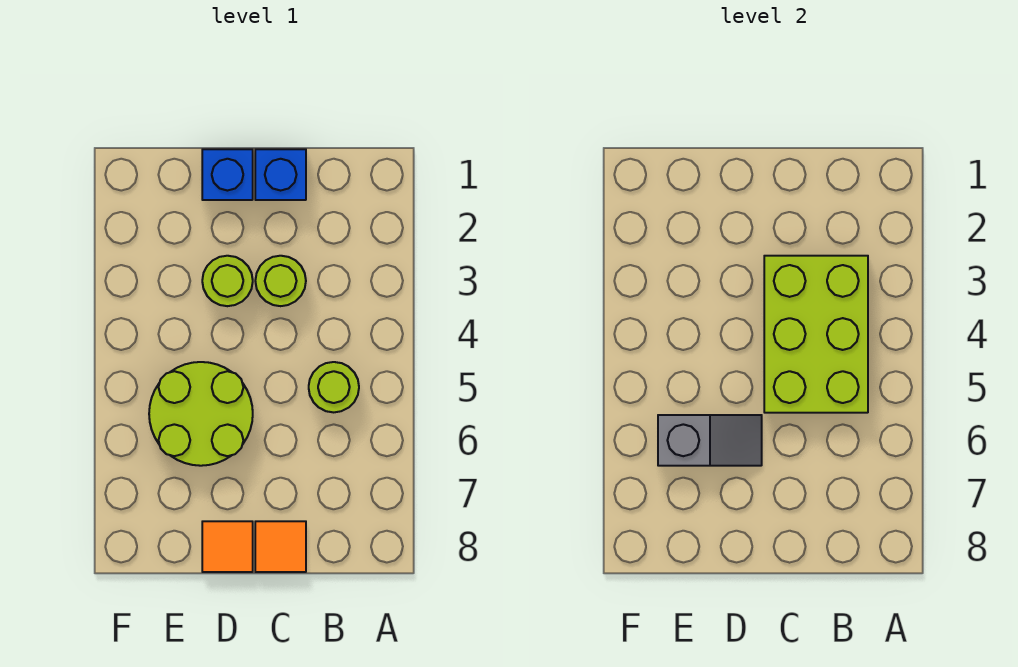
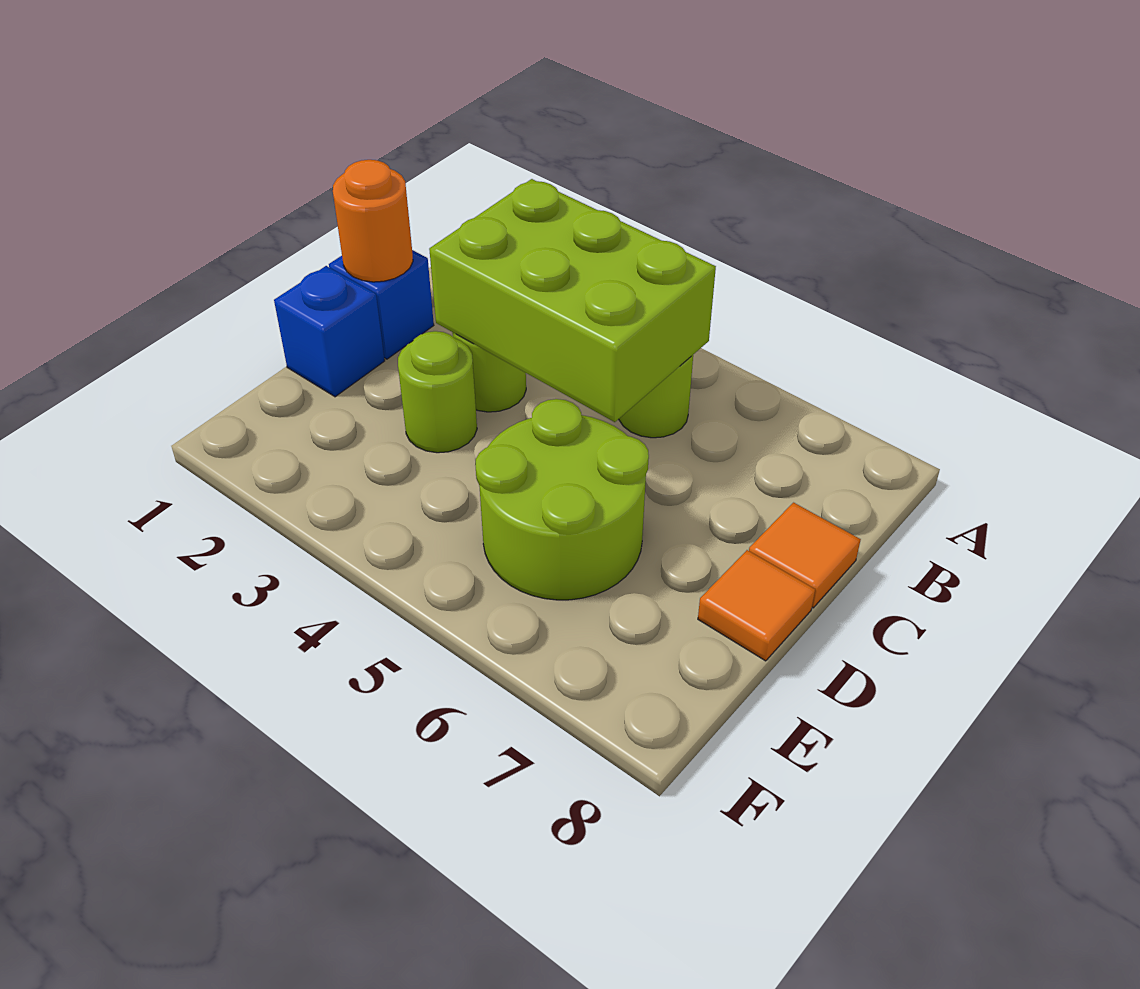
none -> orange 1x1 round brick [333,160,413,282]
grey 1x2 slope [658,415,762,466] -> none

